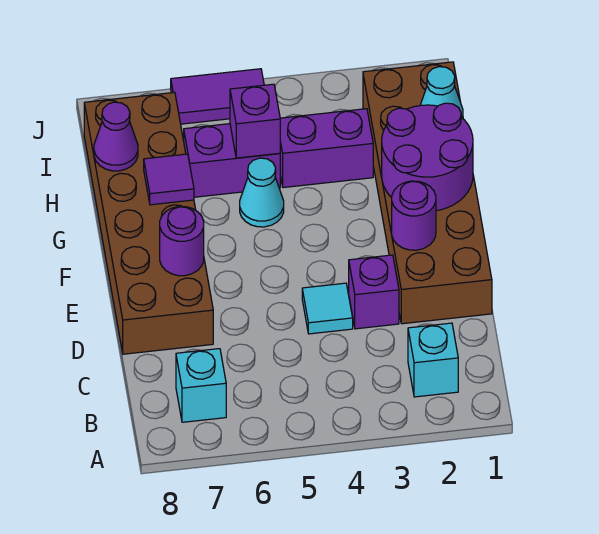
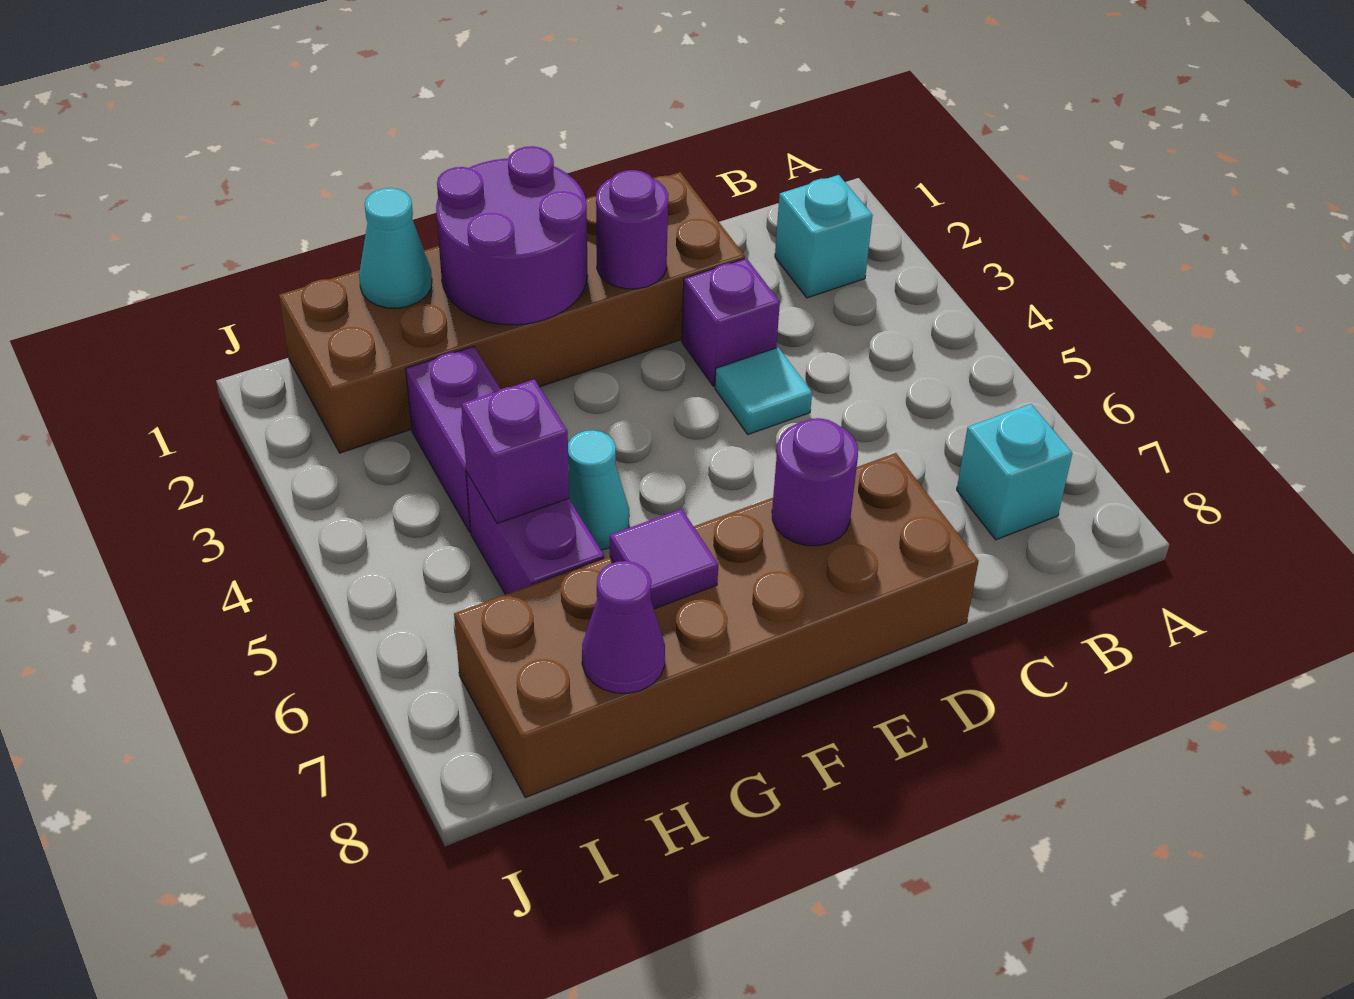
purple 1x2 tile [171,69,264,124] -> none

